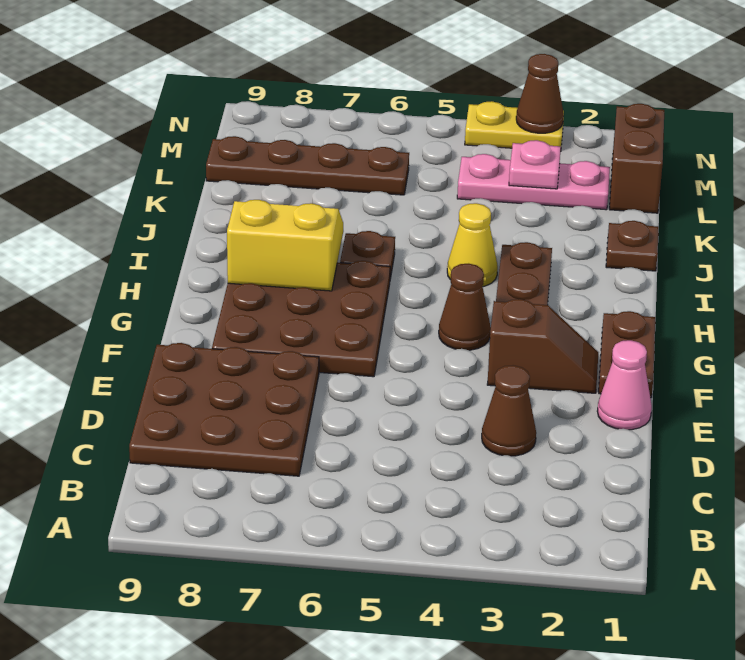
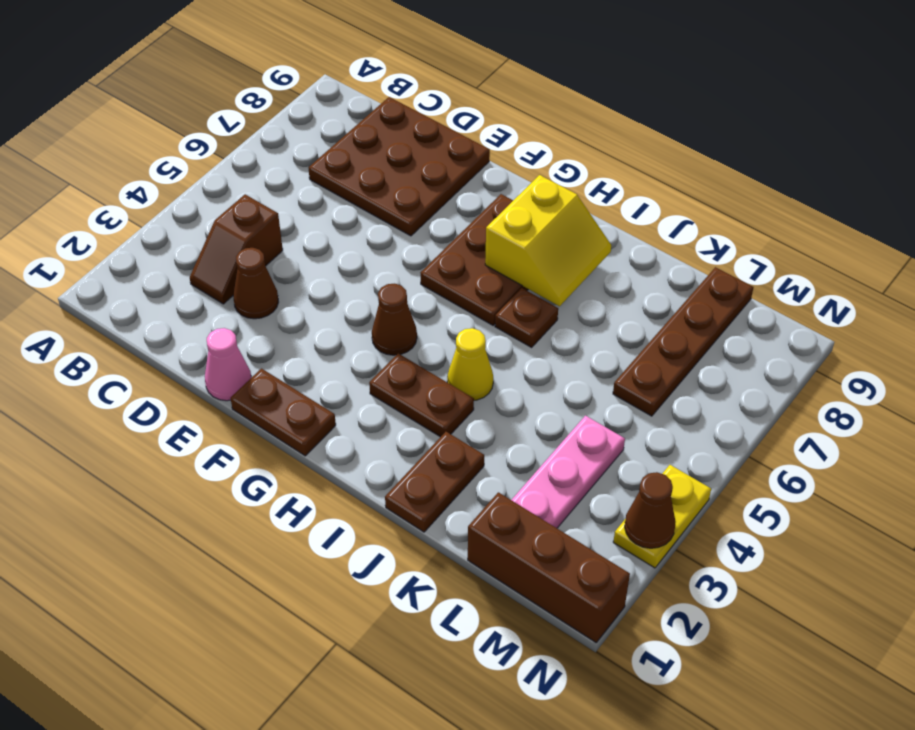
brown 1x2 slope [487,299,598,393] -> brown 1x2 slope moved to [190,194,283,304]
brown 3x3 plate [212,261,390,377] -> brown 2x3 plate [421,194,528,325]
brown 1x1 plate [606,221,658,271] -> brown 1x2 plate [385,432,484,532]
brown 1x2 brick [609,104,664,213] -> brown 1x3 brick [468,492,630,642]
pink 1x1 plate [509,140,561,189] -> none

